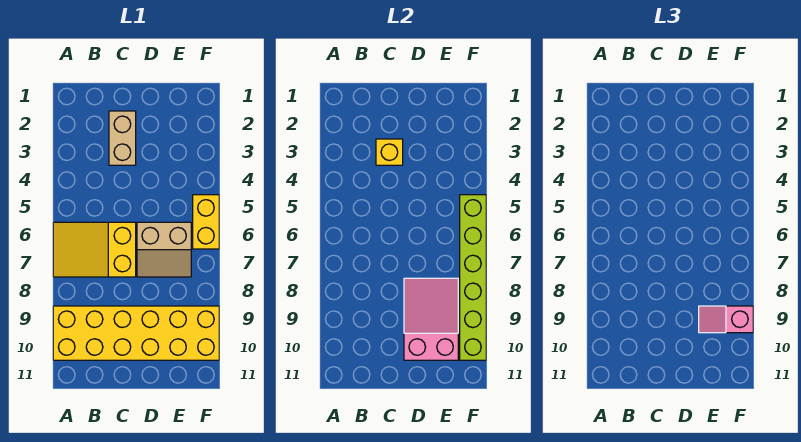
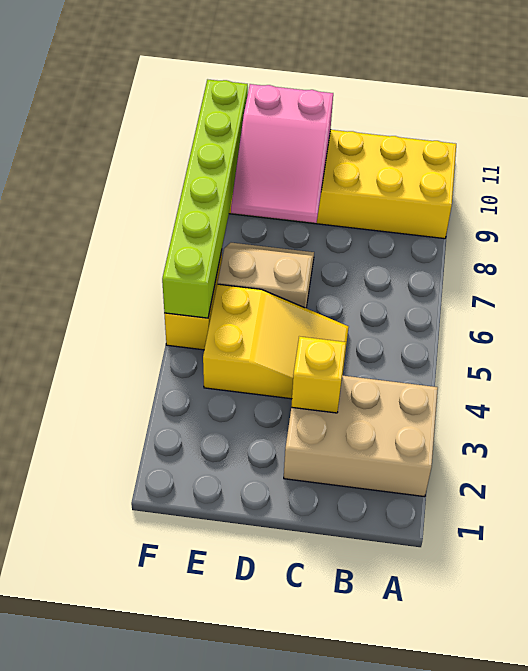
yellow 2x3 slope [53,222,136,277] -> yellow 2x3 slope moved to [203,284,349,399]
tan 1x2 brick [109,111,136,165] -> tan 2x3 brick [284,375,438,497]
pink 1x2 slope [699,306,753,333] -> none

